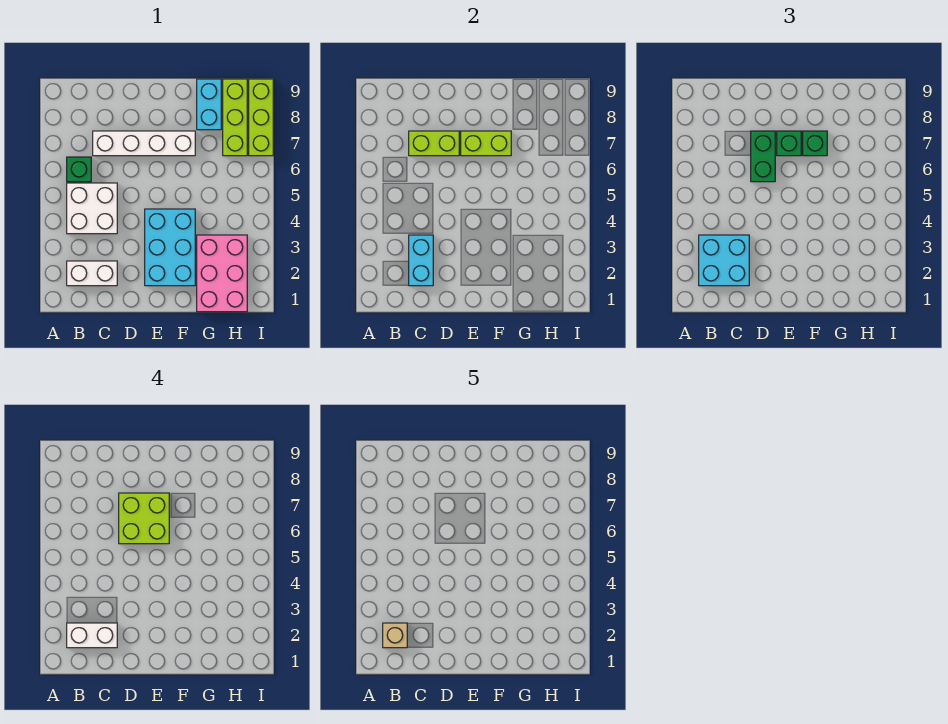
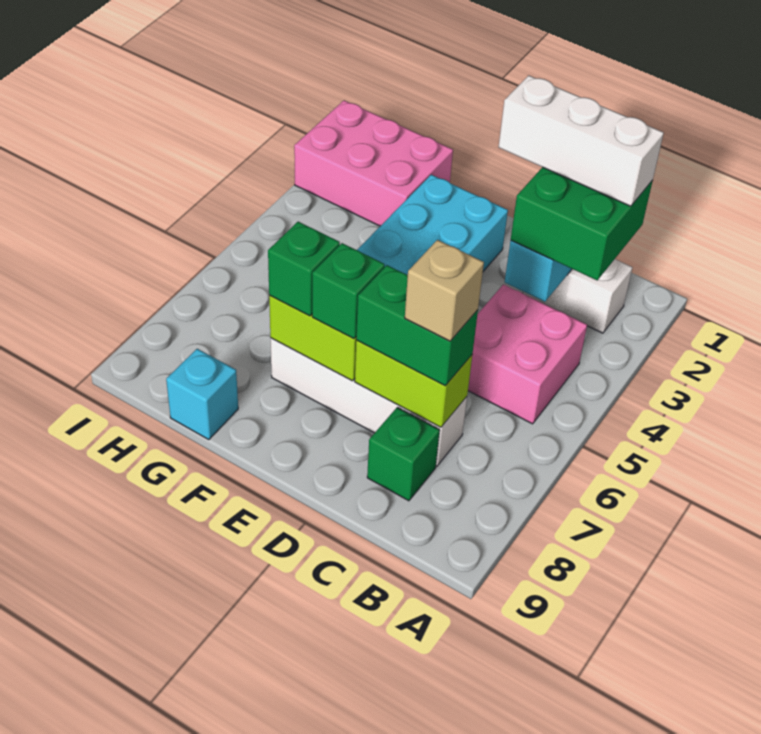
cyan 2x2 brick [699,235,749,286] -> green 2x2 brick [511,167,653,280]
white 1x2 brick [67,623,117,648] -> white 1x3 brick [499,75,664,206]
tan 1x1 brick [383,623,407,648] -> tan 1x1 brick moved to [405,240,484,341]
white 2x2 brick [67,183,117,234] -> pink 2x2 brick [468,284,587,424]
green 1x1 brick [67,157,91,182] -> green 1x1 brick moved to [367,407,440,501]
green 1x2 brick [751,131,775,182] -> green 1x2 brick turned to [356,265,478,386]
lime 2x2 brick [119,493,169,544] -> none
pink 2x3 brick [197,235,247,312] -> pink 2x3 brick turned to [294,100,453,226]
cyan 1x2 brick [197,79,221,130] -> cyan 1x1 brick [166,349,238,440]
lime 1x3 brick [223,79,247,156] -> none
lime 1x3 brick [249,79,273,156] -> none

